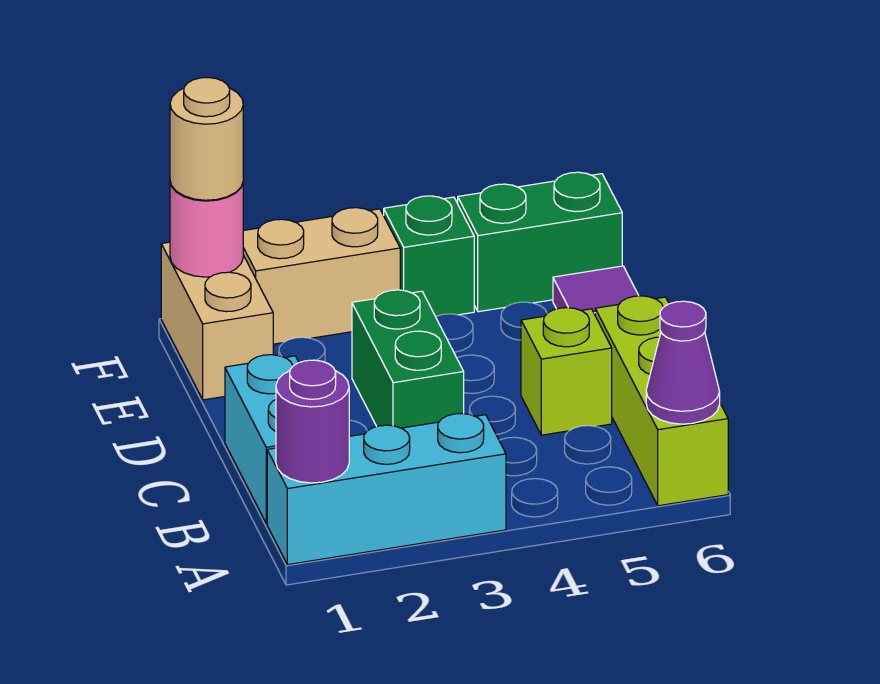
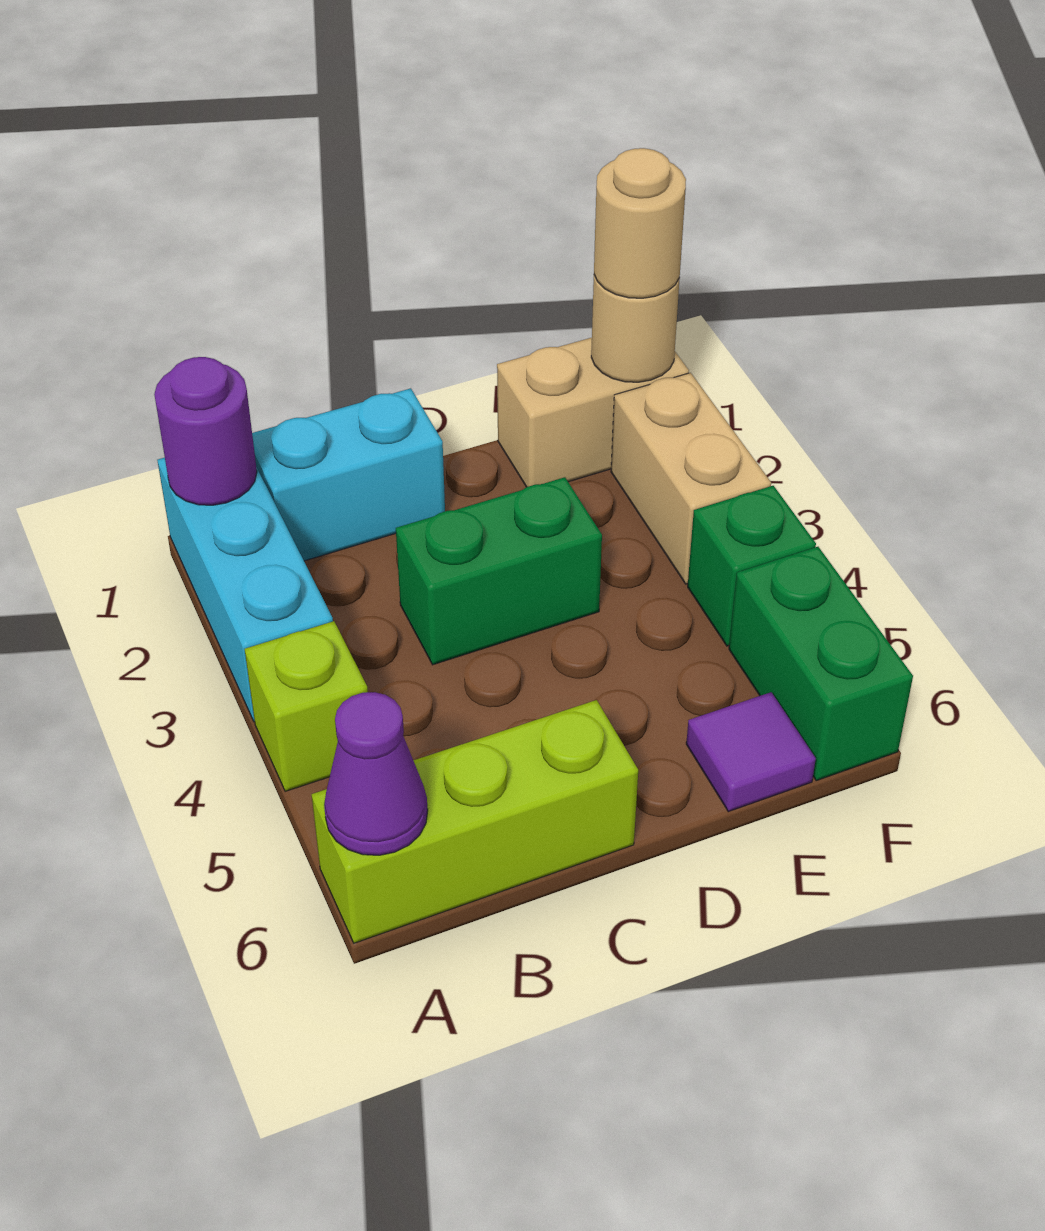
lime 1x1 brick [521,308,612,435] -> lime 1x1 brick moved to [245,621,368,791]
pink 1x1 round brick [170,182,243,277] -> tan 1x1 round brick [591,275,680,382]

